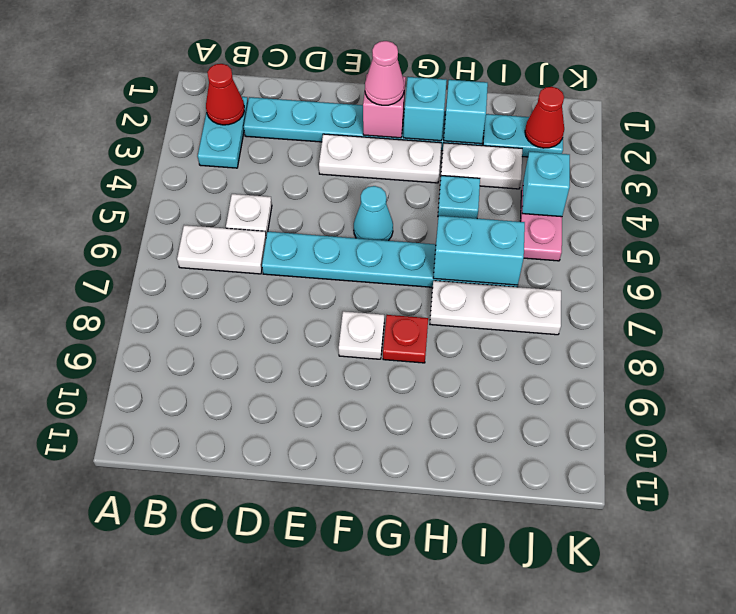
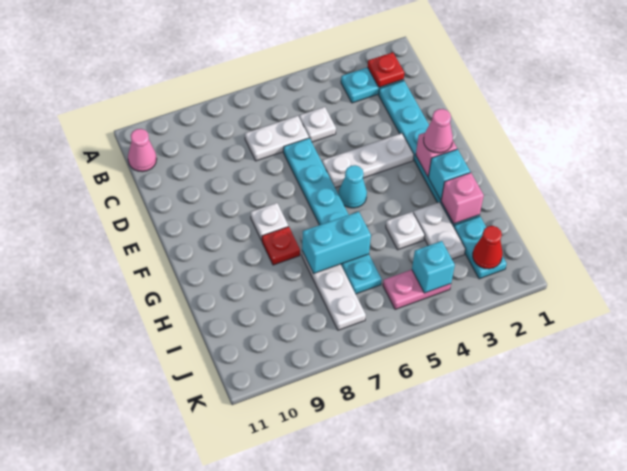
red 1x1 cone [206,64,244,125] -> red 1x1 plate [368,52,404,87]
white 1x2 plate [177,225,266,274] -> white 1x2 plate turned to [245,116,309,161]
none -> pink 1x1 cone [128,129,157,172]
white 1x3 plate [319,134,441,183] -> white 1x3 plate turned to [322,133,414,188]
cyan 1x1 brick [444,80,488,144] -> pink 1x1 brick [441,173,484,224]
cyan 1x1 plate [438,176,480,219] -> white 1x1 plate [386,212,425,250]
cyan 1x2 brick [433,216,525,285] -> cyan 1x2 brick turned to [302,212,371,273]

